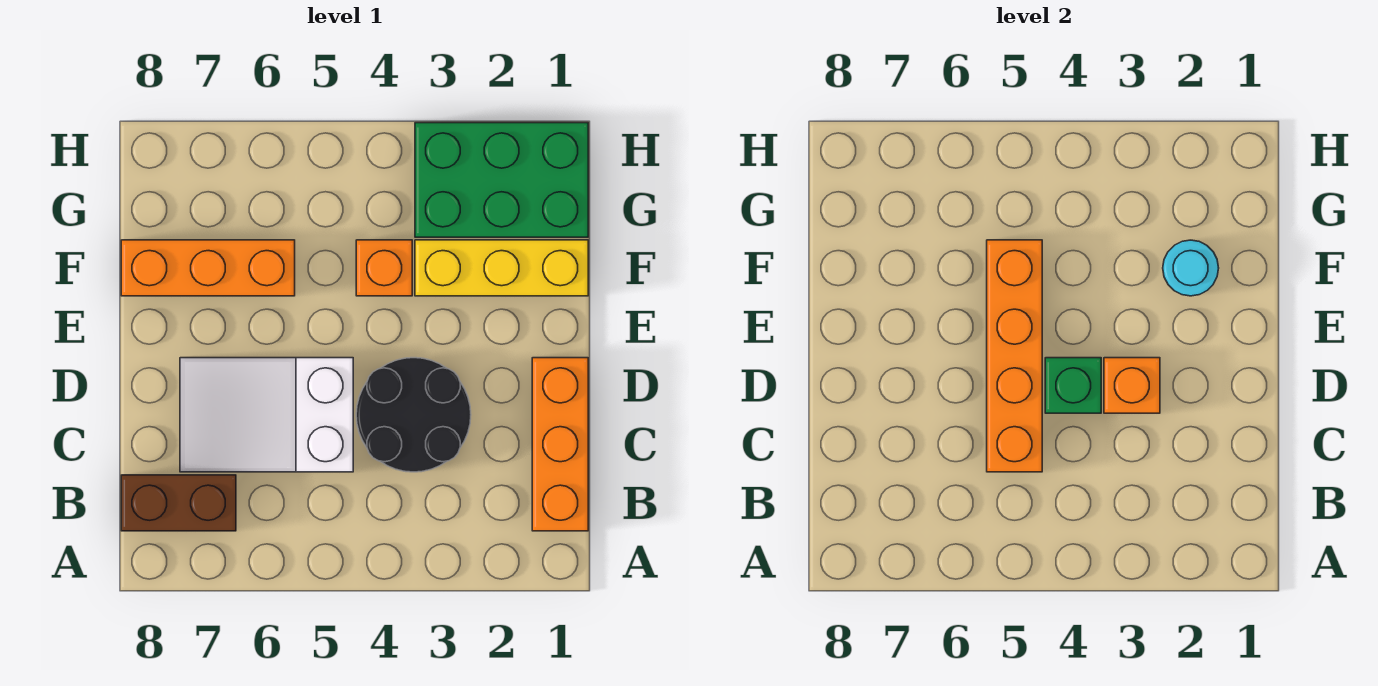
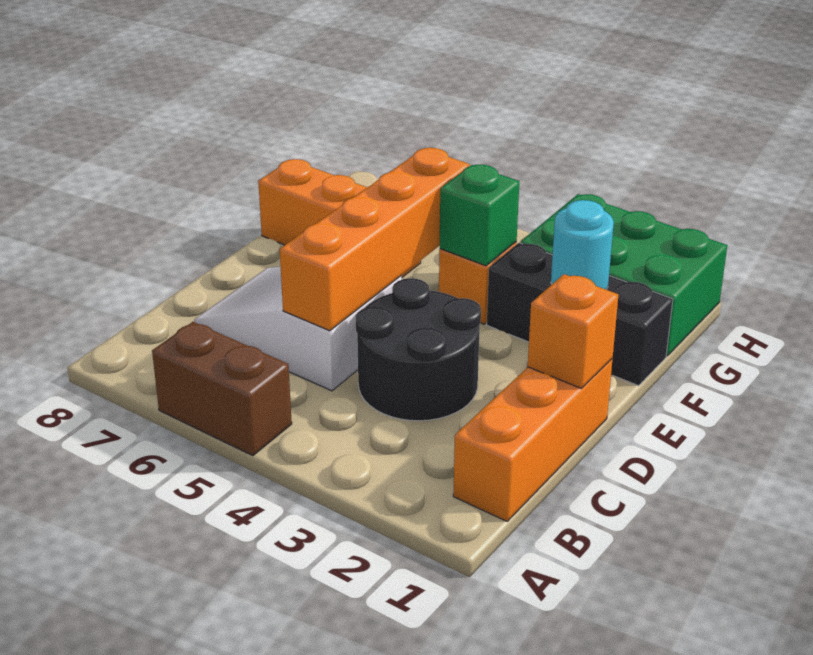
brown 1x2 brick [121,475,236,531] -> brown 1x2 brick moved to [152,322,292,456]
orange 1x1 brick [1104,358,1160,413] -> orange 1x1 brick moved to [528,274,618,389]
green 1x1 brick [1045,358,1101,413] -> green 1x1 brick moved to [440,165,519,266]
yellow 1x3 brick [415,240,588,296] -> black 1x3 brick [487,243,673,386]

